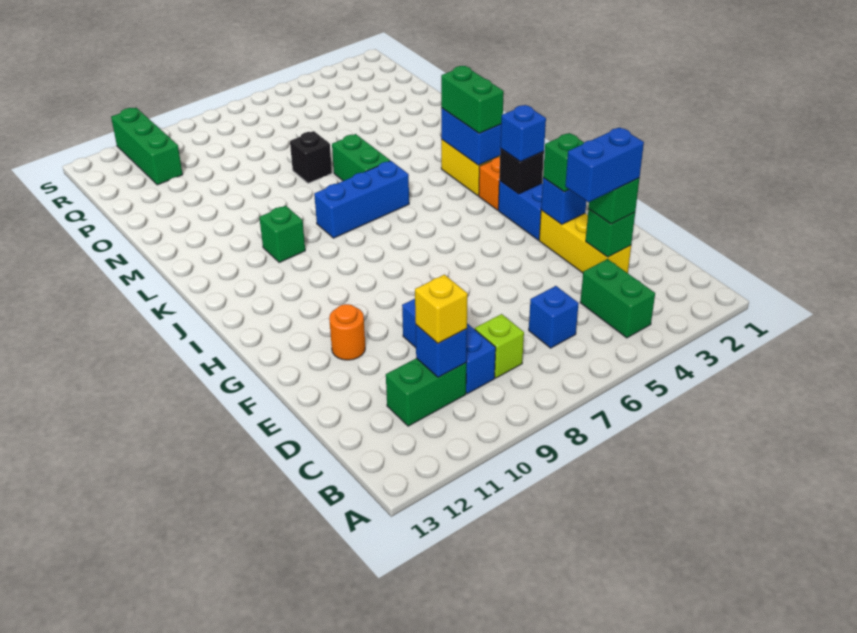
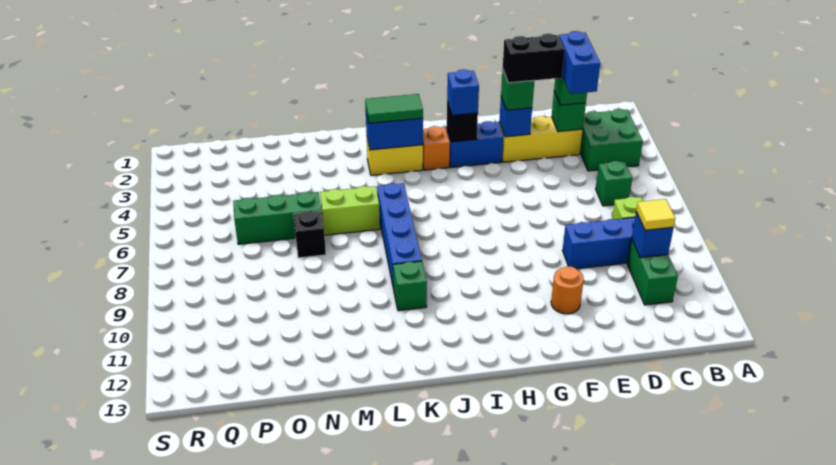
green 1x2 brick [580,259,655,338] -> green 2x2 brick [580,109,643,171]
blue 1x1 brick [529,286,579,348] -> green 1x1 brick [596,161,632,206]
yellow 1x1 brick [415,275,468,343] -> yellow 1x1 tile [636,199,675,230]
none -> black 1x2 brick [503,34,565,83]
green 1x2 brick [441,66,504,133] -> green 1x2 tile [365,94,423,123]
blue 1x3 brick [314,161,409,238] -> blue 1x4 brick [377,183,422,289]
green 1x2 brick [332,134,390,181] -> lime 1x2 brick [320,186,380,235]
green 1x3 brick [111,108,183,185] -> green 1x3 brick moved to [233,192,321,244]

